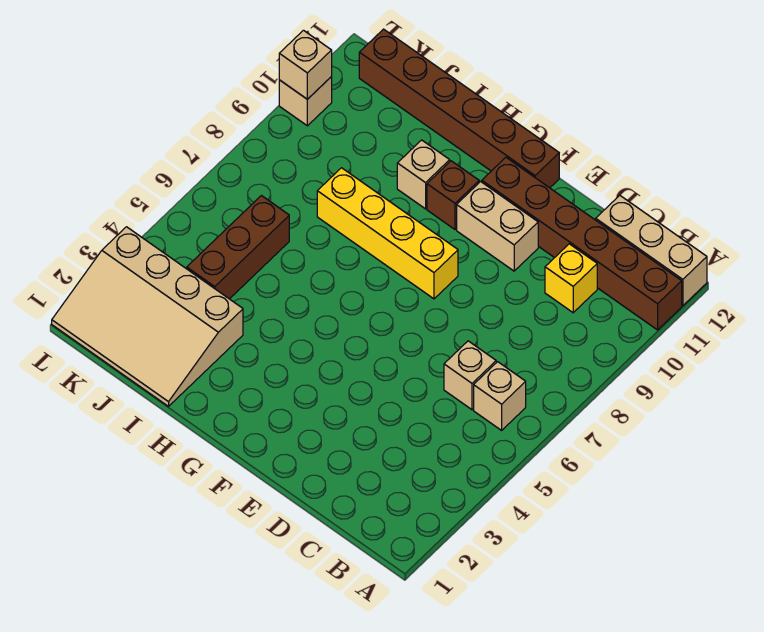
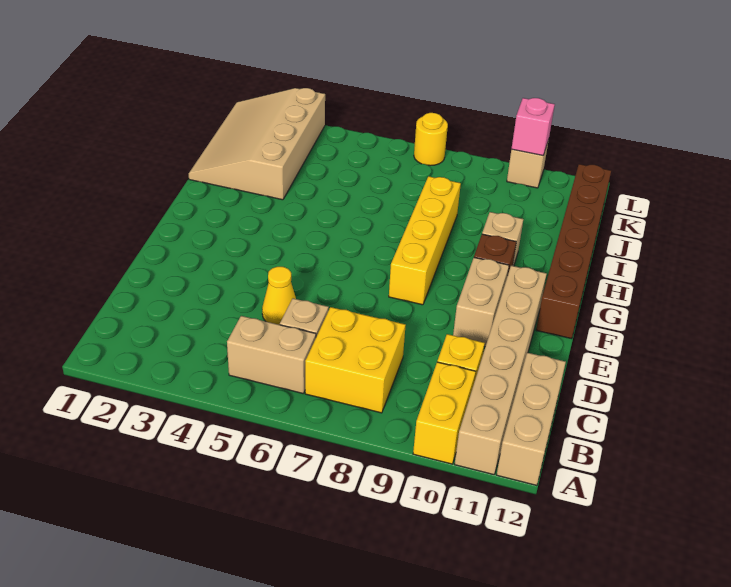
none -> yellow 1x2 brick [413,362,476,464]
brown 1x6 brick [482,158,682,330] -> tan 1x6 brick [455,266,547,475]
tan 1x1 brick [474,362,526,430] -> tan 1x2 brick [227,316,316,393]
none -> yellow 2x2 brick [305,307,406,413]
none -> yellow 1x1 cone [262,267,296,325]
brown 1x3 brick [187,196,289,299] -> none
none -> yellow 1x1 round brick [414,113,448,166]
tan 1x1 brick [279,30,332,99] -> pink 1x1 brick [512,98,555,156]

